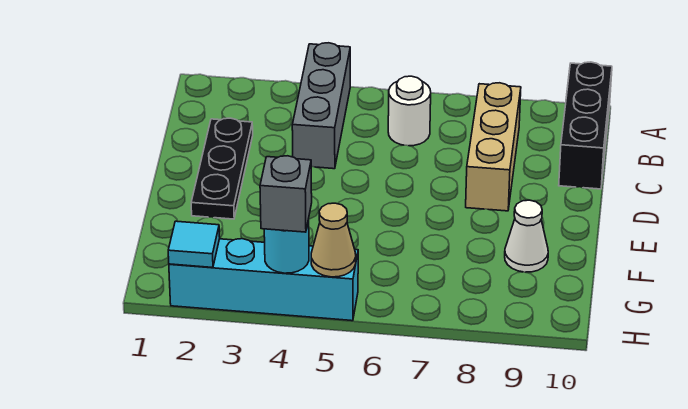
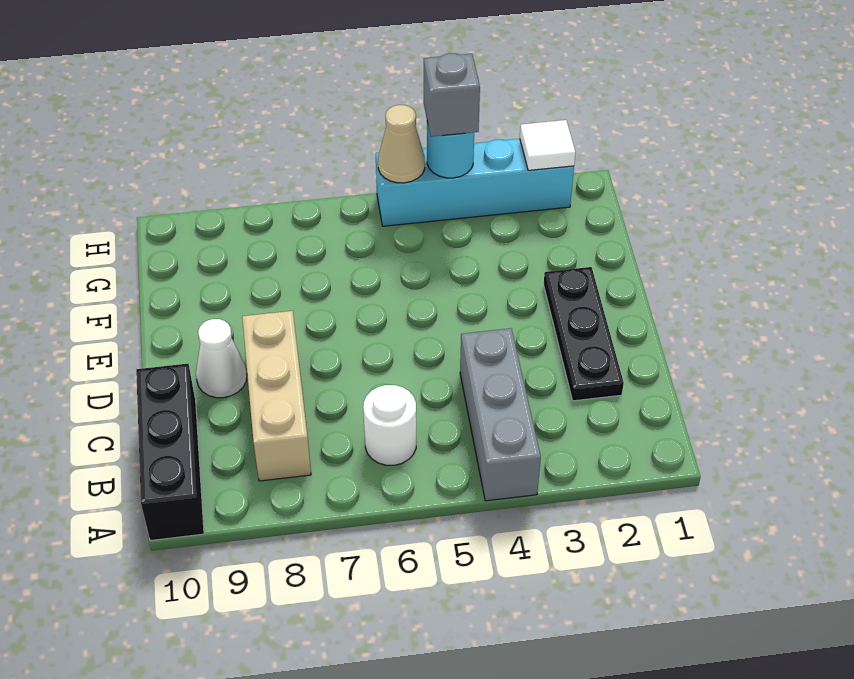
white 1x1 cone [505,200,548,272] -> white 1x1 cone moved to [196,319,247,398]
cyan 1x1 tile [168,221,220,268] -> white 1x1 tile [520,120,576,170]

